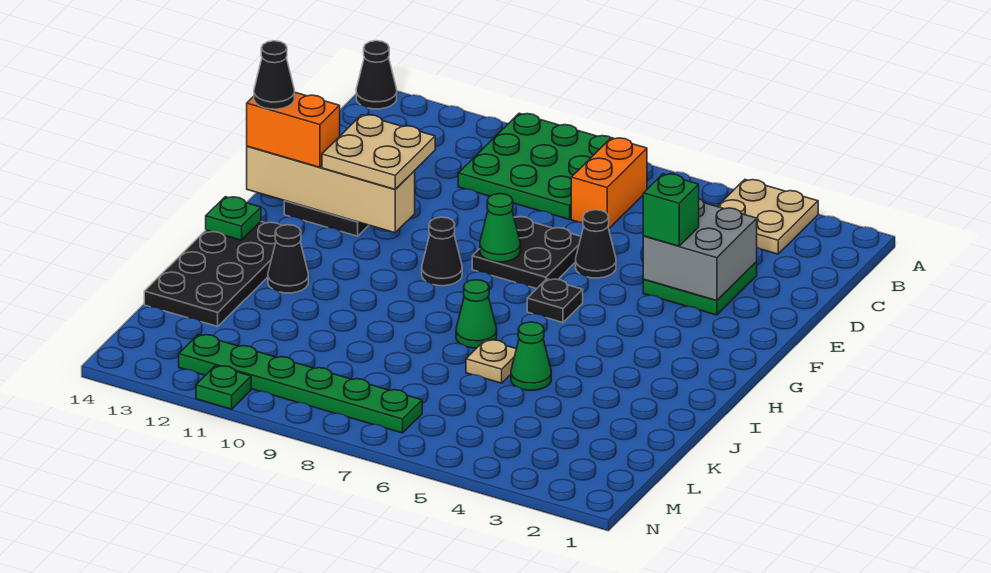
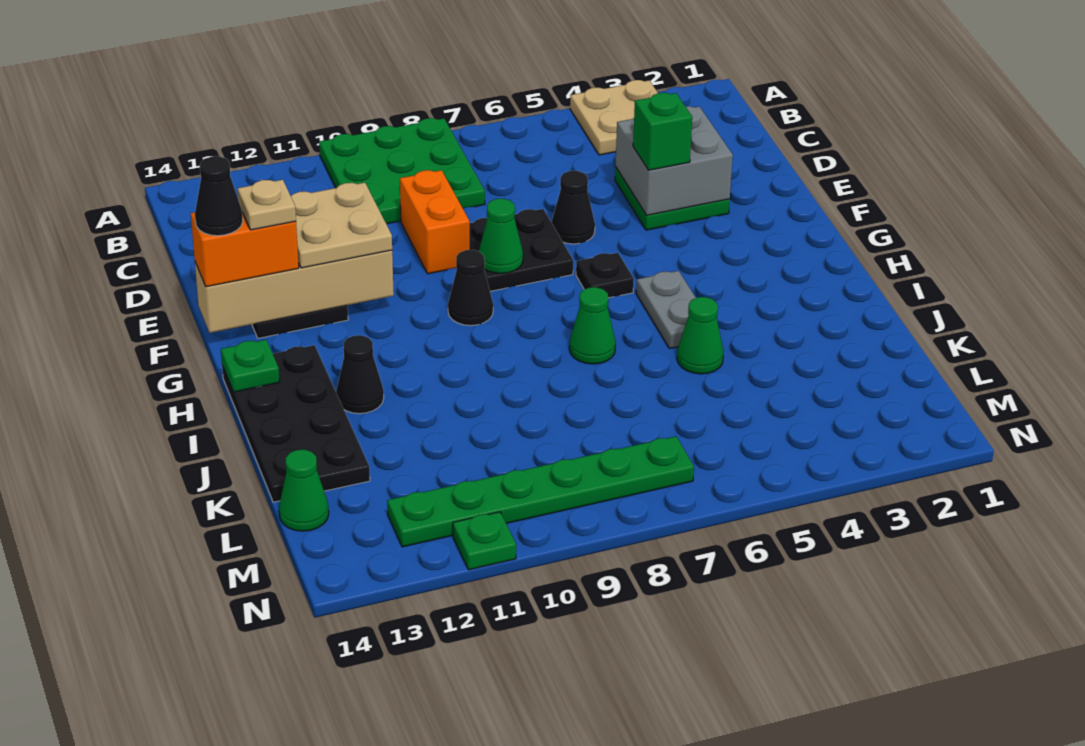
black 1x1 cone [356,41,397,109] -> none
orange 1x2 brick [571,138,647,228] -> orange 1x2 brick moved to [400,170,470,274]
none -> grey 1x2 plate [636,271,696,349]
tan 1x1 plate [466,340,516,383] -> tan 1x1 plate moved to [237,180,296,230]
none -> green 1x1 cone [279,450,329,531]

